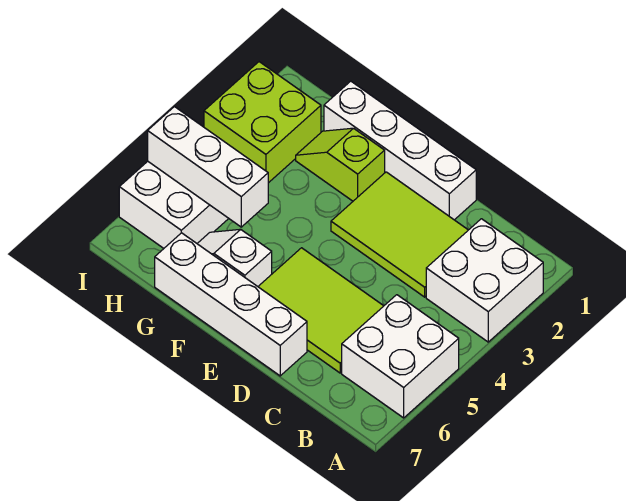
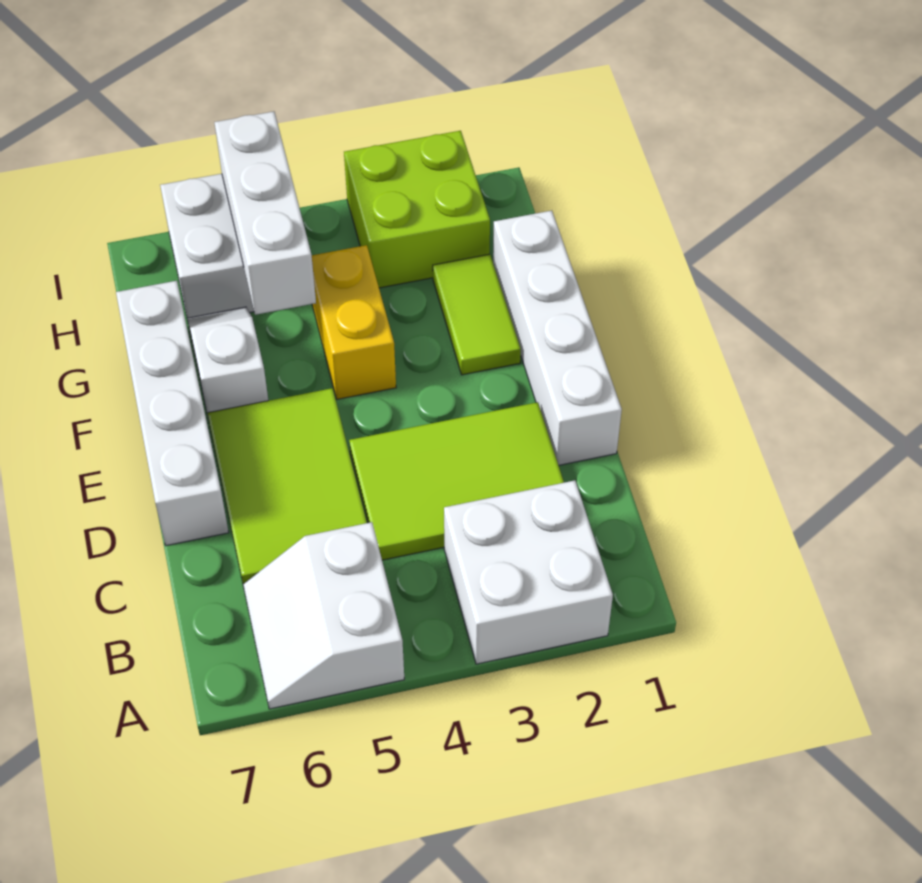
white 2x2 brick [342,295,459,418] -> white 2x2 slope [243,522,404,709]
lime 2x3 tile [331,172,468,297] -> lime 2x3 tile turned to [349,402,564,560]
lime 1x2 slope [296,128,385,201] -> lime 1x2 tile [433,254,521,375]
none -> yellow 1x2 brick [312,245,396,399]

